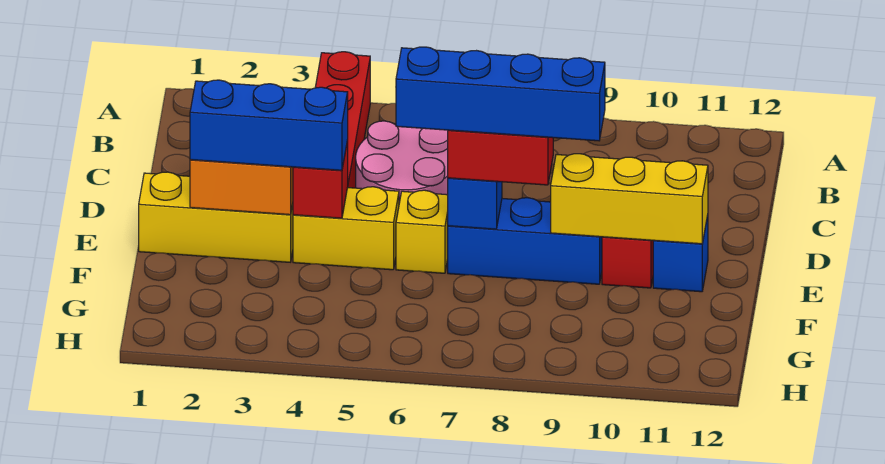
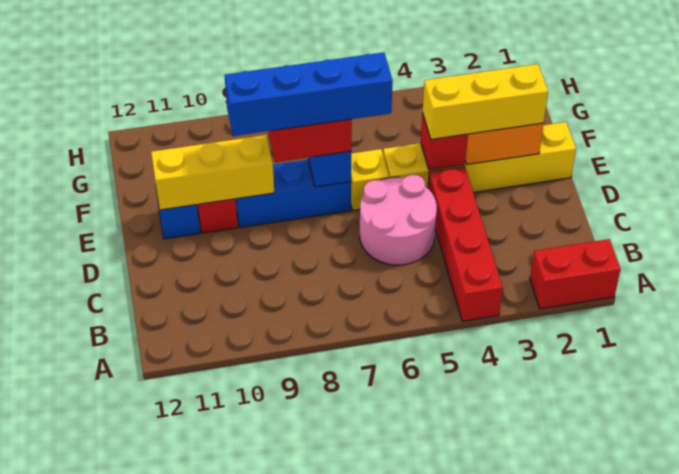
none -> red 1x2 brick [530,239,621,309]
blue 1x3 brick [190,80,348,170] -> yellow 1x3 brick [423,64,548,139]

